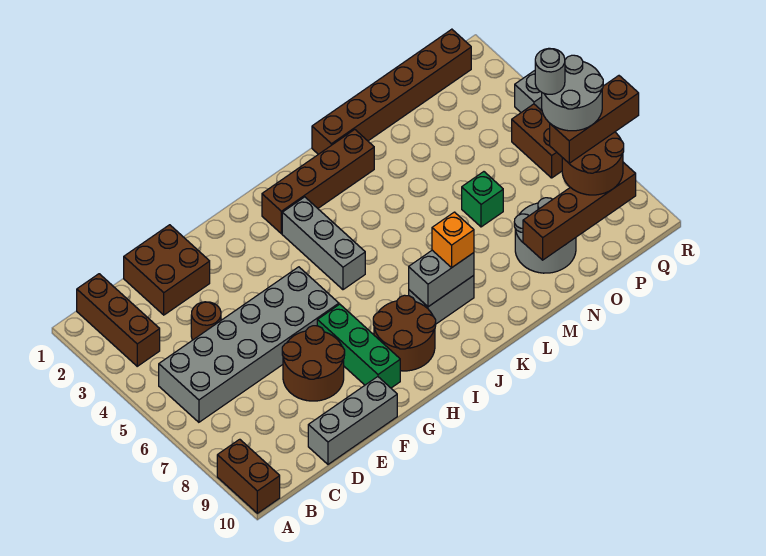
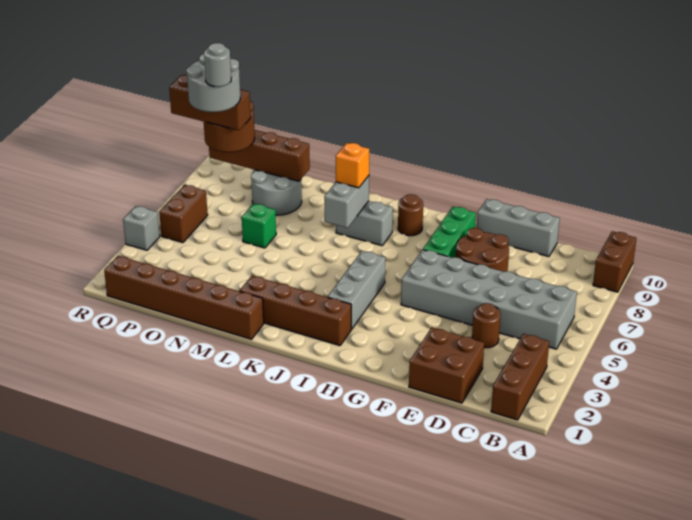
brown 2x2 round brick [373,295,436,371] -> brown 1x1 round brick [398,194,423,236]
grey 1x2 brick [409,250,474,307] -> grey 1x2 brick turned to [324,176,369,228]

